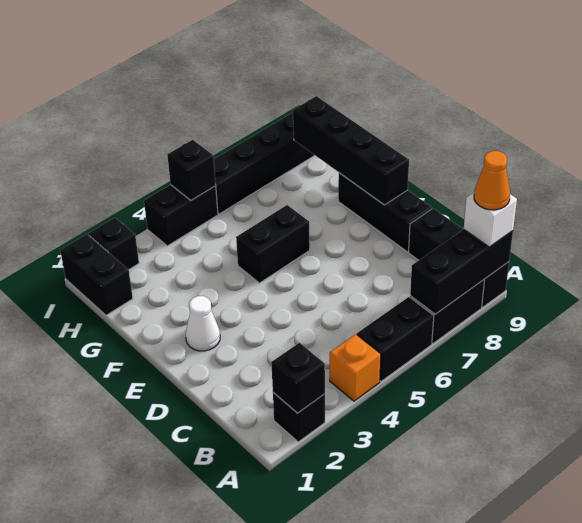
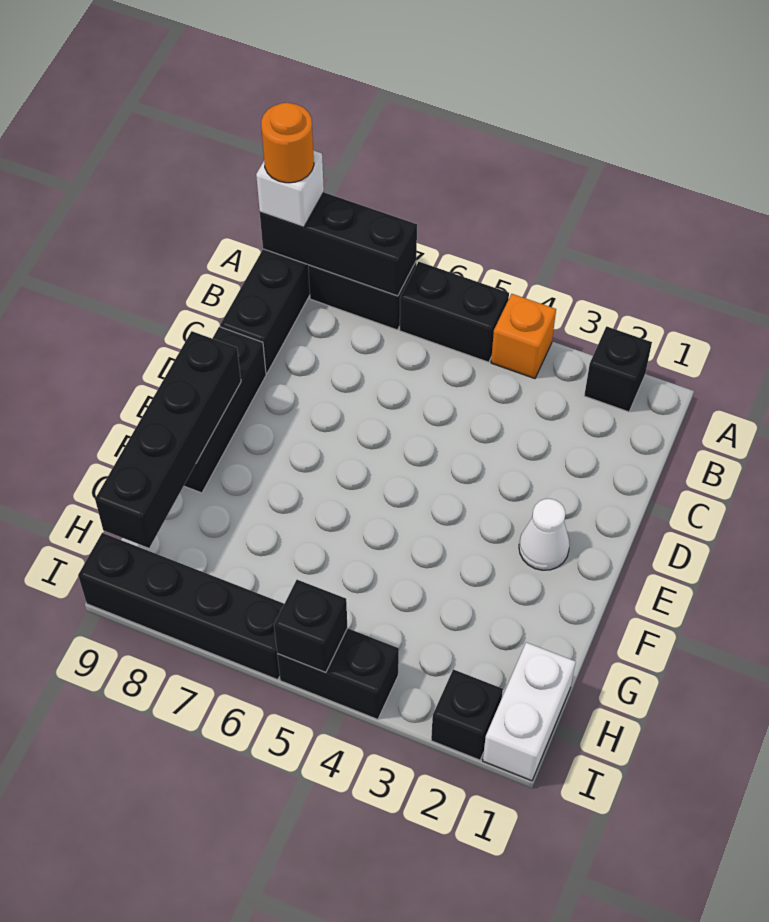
black 1x1 brick [271,343,325,413] -> none
orange 1x1 cone [474,151,510,210] -> orange 1x1 round brick [261,103,314,183]
black 1x2 brick [236,205,310,283] -> none
black 1x2 brick [60,234,133,315] -> white 1x2 brick [483,643,576,781]

